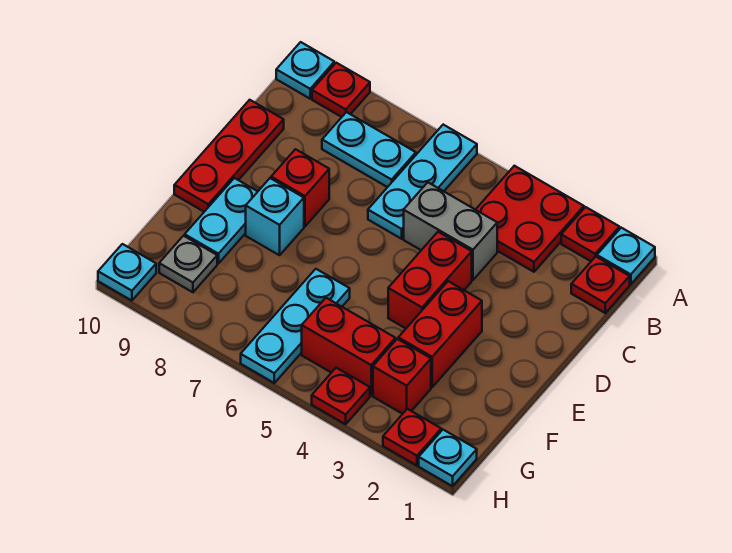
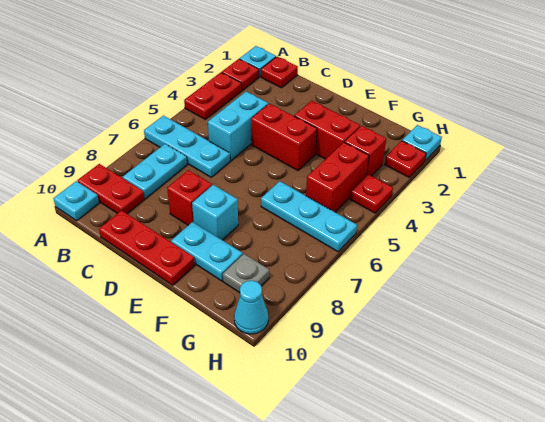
red 2x2 plate [476,166,584,272] -> red 1x2 plate [184,72,241,119]
red 1x1 plate [312,63,370,117] -> red 1x2 plate [77,164,145,214]
grey 1x2 brick [404,182,497,280] -> cyan 1x2 brick [208,92,268,160]
cyan 1x1 plate [98,244,156,301] -> cyan 1x1 cone [234,281,268,334]

